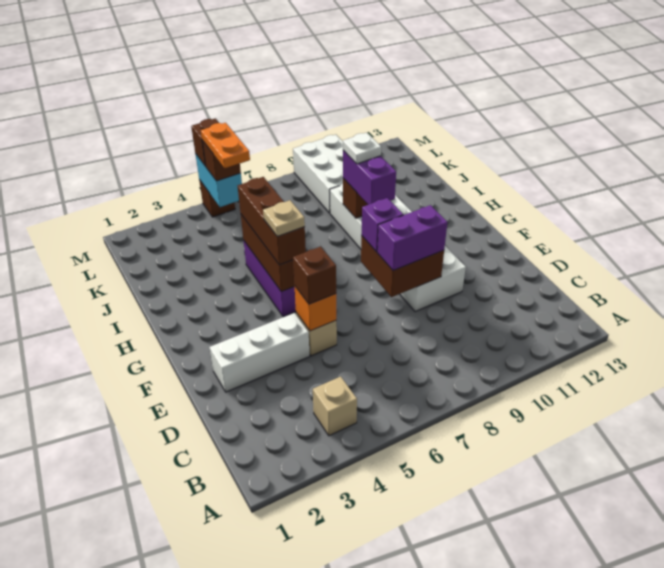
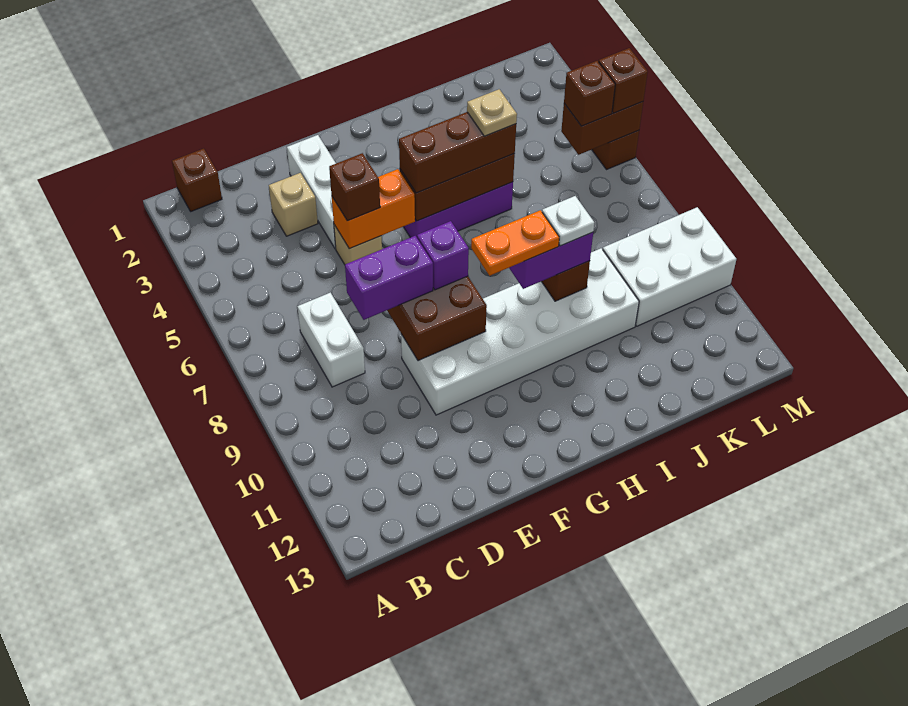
none -> brown 1x1 brick [172,149,222,211]
tan 1x1 brick [313,377,357,436] -> tan 1x1 brick moved to [269,173,318,236]
none -> white 1x2 brick [297,292,365,387]
orange 1x1 brick [294,286,336,331] -> orange 1x2 brick [332,169,415,249]
purple 1x2 brick [377,205,447,271] -> purple 1x2 brick turned to [345,236,433,320]
tan 1x1 plate [263,200,305,237] -> tan 1x1 plate moved to [467,89,517,136]
orange 1x2 plate [201,123,250,168] -> orange 1x2 plate moved to [471,210,559,276]
cyan 1x2 brick [196,155,242,207] -> brown 1x2 brick [561,102,643,155]

